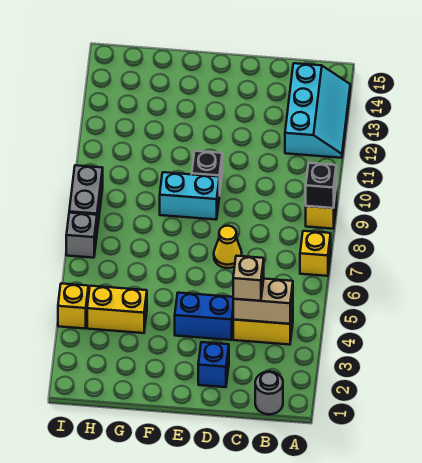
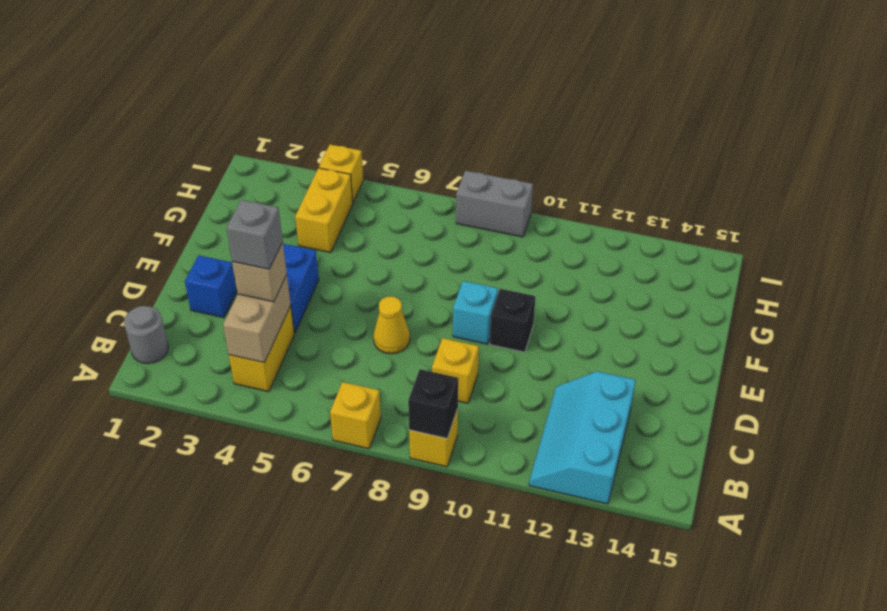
cyan 2x3 slope [285,63,350,158] -> cyan 2x3 slope turned to [529,371,636,504]
none -> yellow 1x1 brick [432,338,479,403]
cyan 1x2 brick [160,172,219,220] -> cyan 1x1 brick [453,281,498,344]
grey 1x1 brick [66,213,97,258] -> grey 1x1 brick moved to [227,200,283,269]

